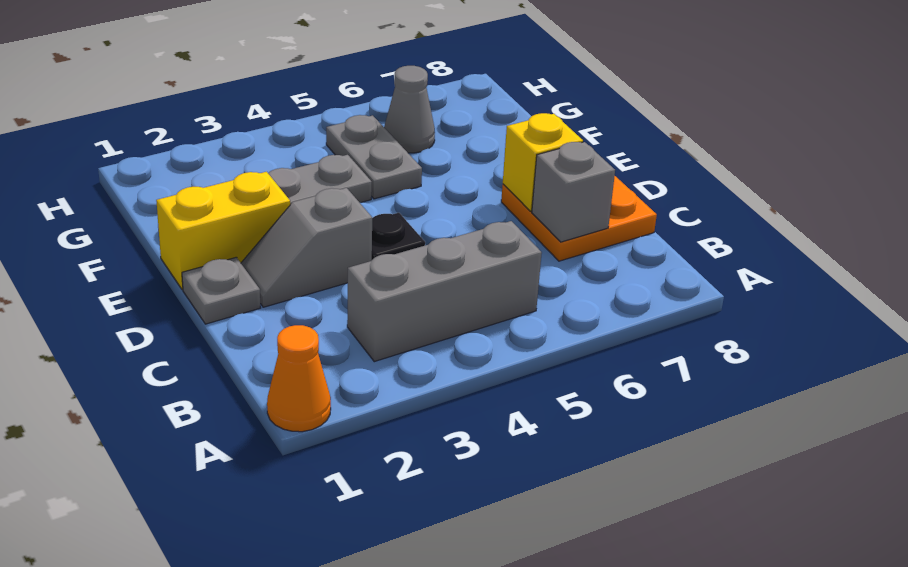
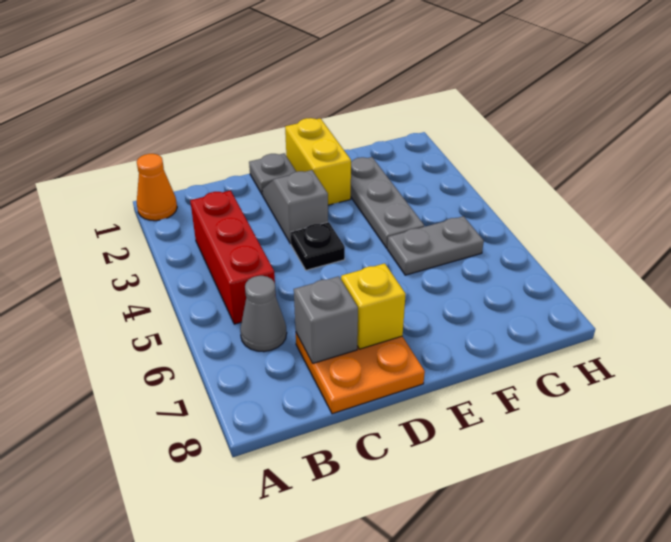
grey 1x3 brick [347,221,542,362] -> red 1x3 brick [190,191,276,324]
grey 1x1 cone [384,66,435,153] -> grey 1x1 cone moved to [240,276,287,352]

